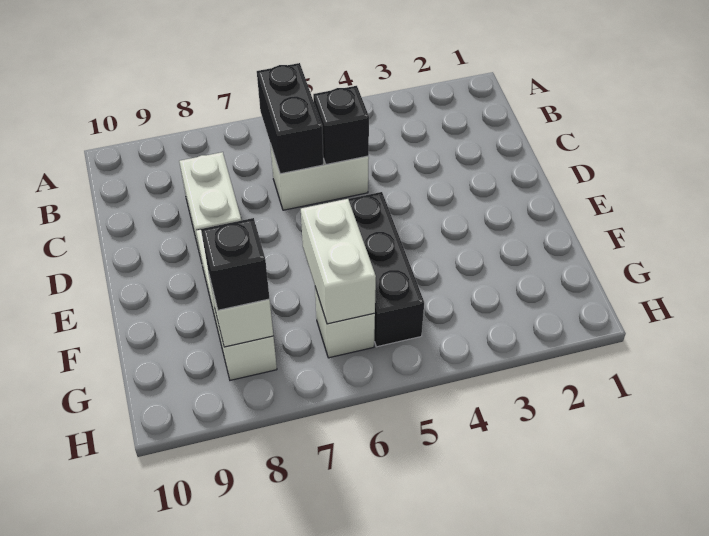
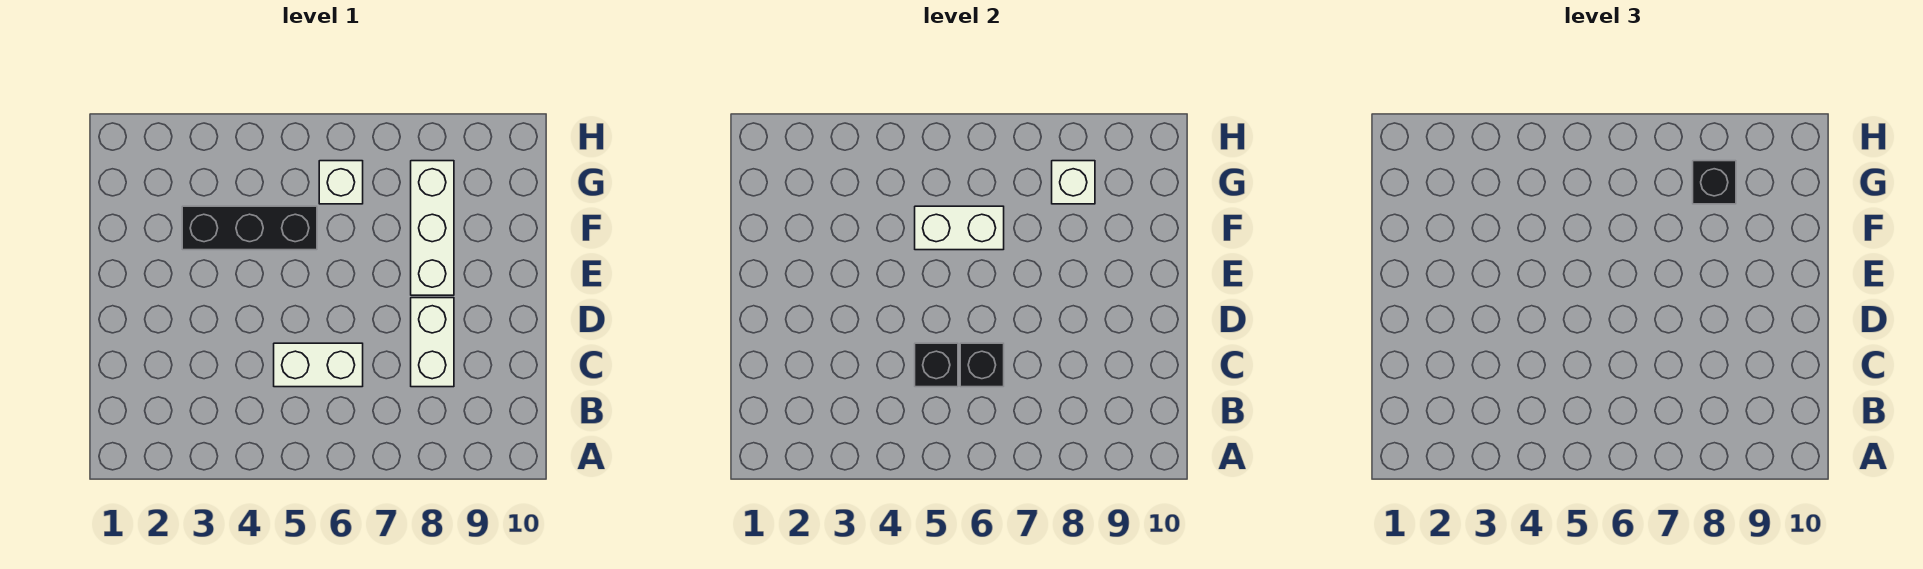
black 1x2 brick [257,63,323,174] -> black 1x1 brick [960,343,1004,387]
black 1x3 brick [349,192,424,347] -> black 1x3 brick turned to [182,206,317,250]
white 1x2 brick [301,199,376,324] -> white 1x2 brick turned to [915,206,1004,250]

